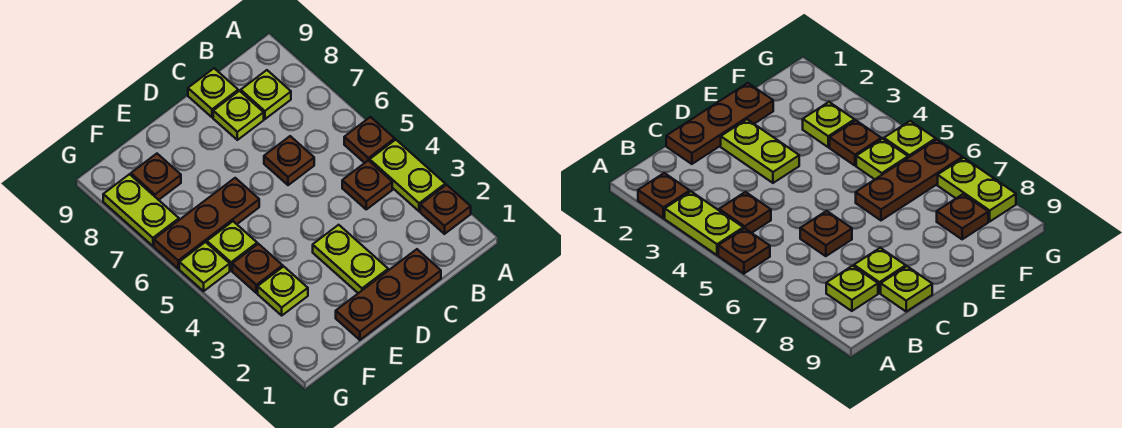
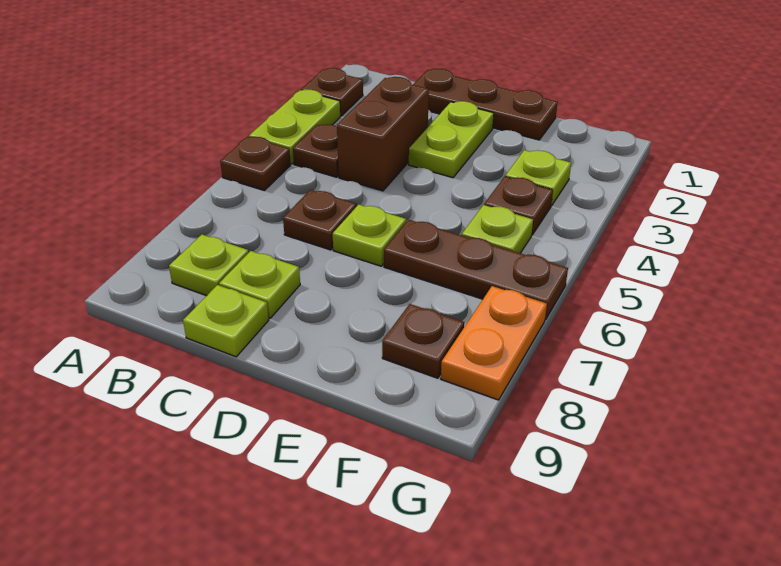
none -> brown 1x2 brick [337,77,429,191]
lime 1x1 plate [179,242,230,291] -> lime 1x1 plate moved to [333,204,406,266]
lime 1x2 plate [103,174,179,246] -> orange 1x2 plate [441,286,547,400]

